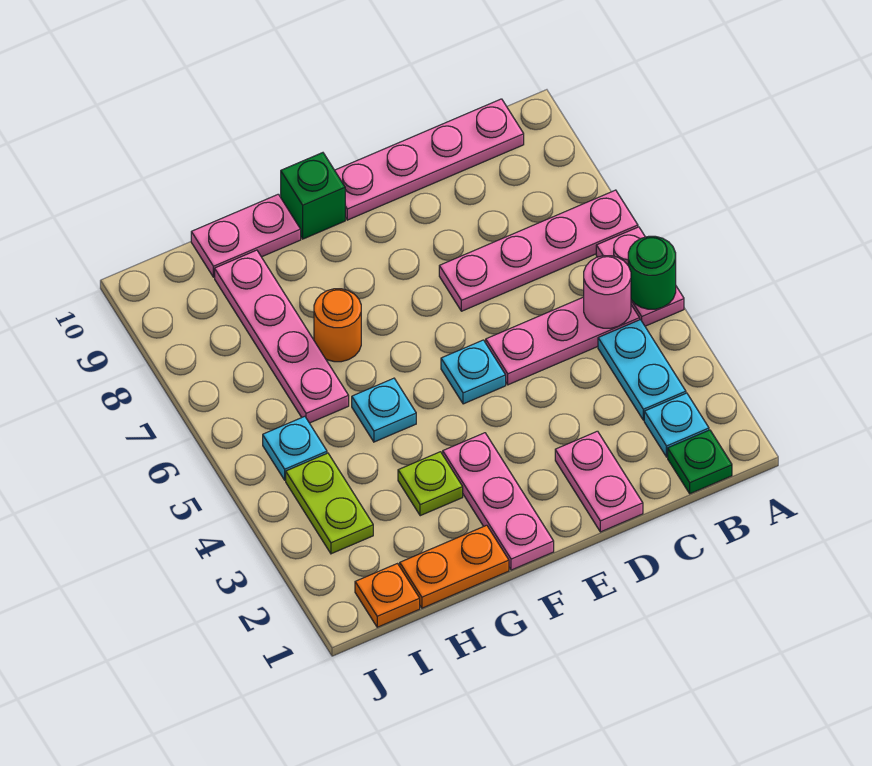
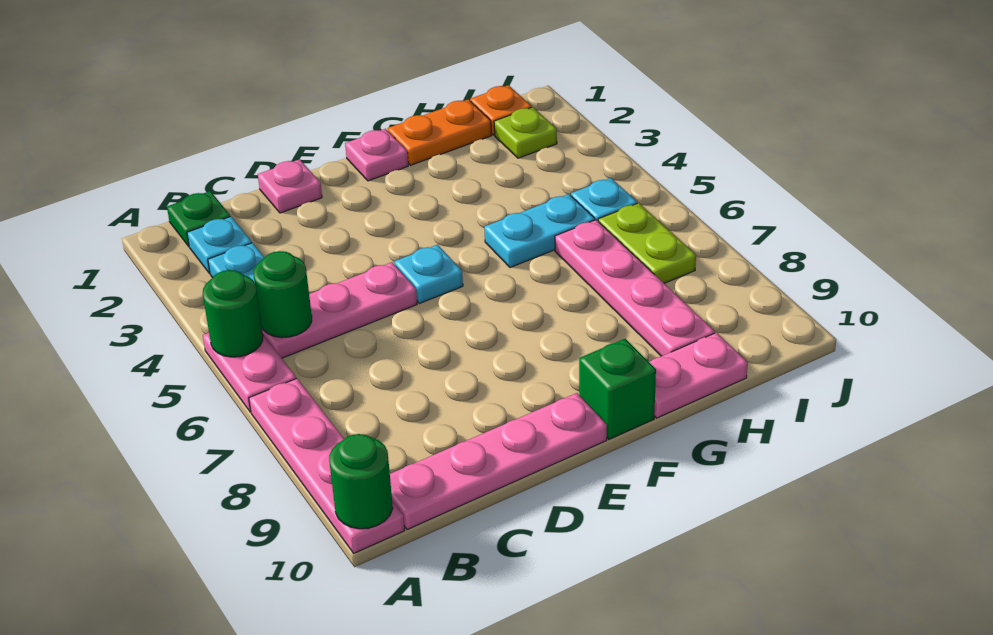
pink 1x4 plate [439,190,638,311] -> pink 1x4 plate turned to [249,378,405,553]
none -> green 1x1 round brick [329,434,393,529]
pink 1x1 round brick [584,256,631,328] -> green 1x1 round brick [254,251,312,338]
pink 1x2 plate [555,431,643,532] -> pink 1x1 plate [258,159,322,213]
pink 1x3 plate [443,433,554,570] -> pink 1x1 plate [345,129,408,181]
lime 1x1 plate [398,452,463,516] -> lime 1x1 plate moved to [494,107,557,158]
cyan 1x1 plate [352,378,416,442] -> cyan 1x2 plate [484,194,595,268]
orange 1x1 round brick [314,289,361,362] -> none
lime 1x2 plate [286,453,373,554] -> lime 1x2 plate moved to [598,203,696,284]

